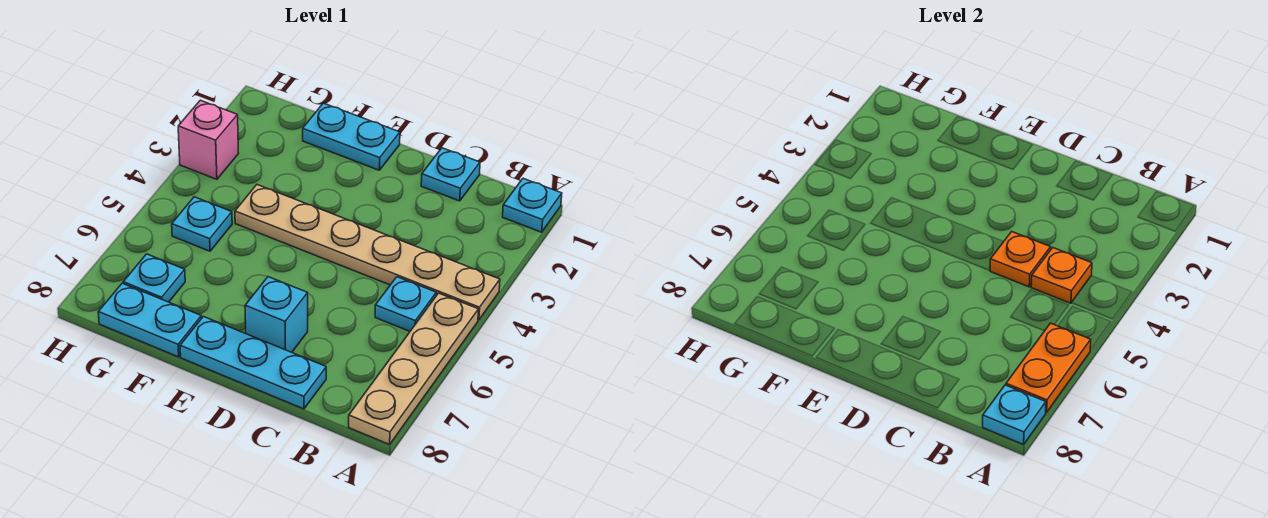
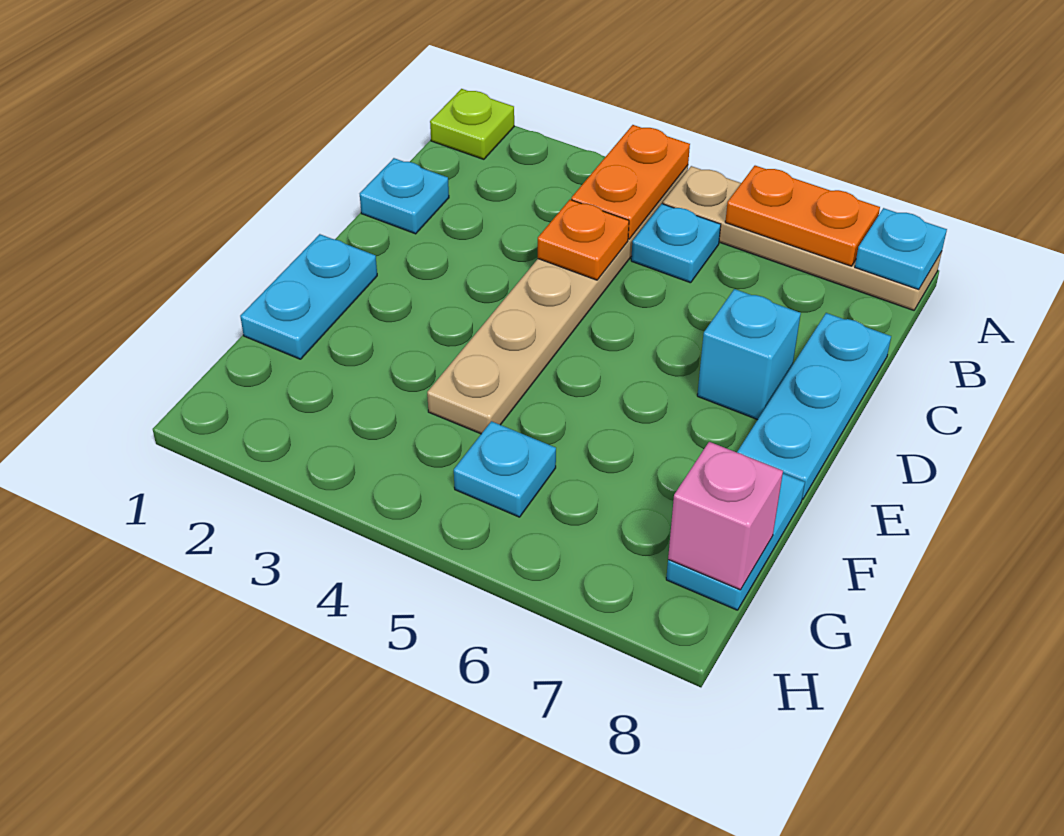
cyan 1x1 plate [503,178,562,232] -> lime 1x1 plate [430,89,514,159]
orange 1x1 plate [1031,248,1092,303] -> orange 1x2 plate [571,125,690,239]
cyan 1x1 plate [123,254,185,302] -> none
pink 1x1 brick [178,100,239,179] -> pink 1x1 brick moved to [668,442,783,590]

